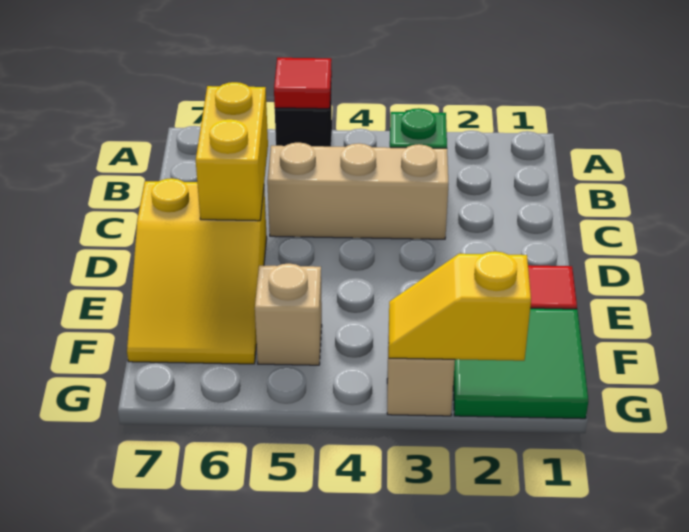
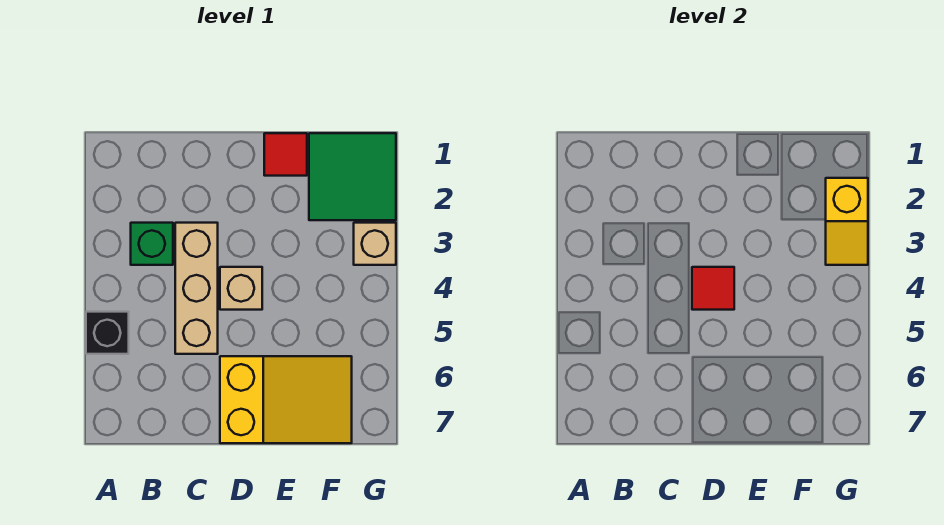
red 1x1 tile [274,58,332,109] -> red 1x1 tile moved to [692,267,734,310]
yellow 1x2 brick [196,82,268,221] -> none
tan 1x1 brick [255,264,322,365] -> tan 1x1 brick moved to [220,267,262,310]

